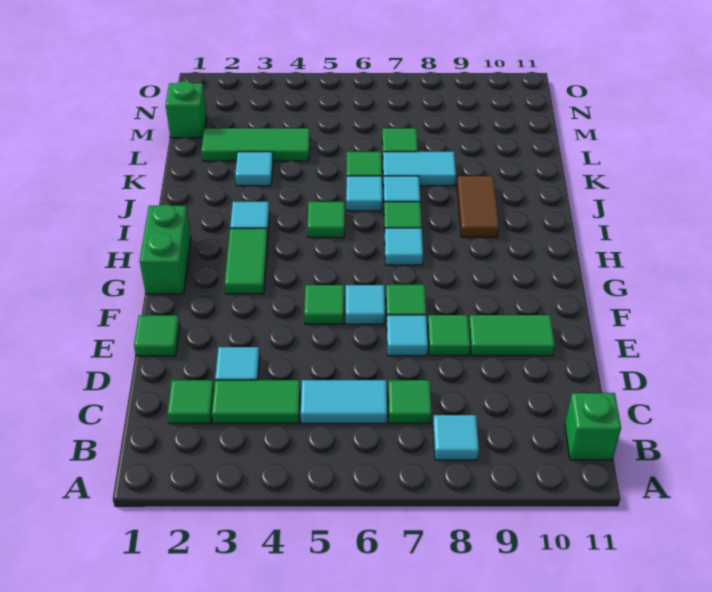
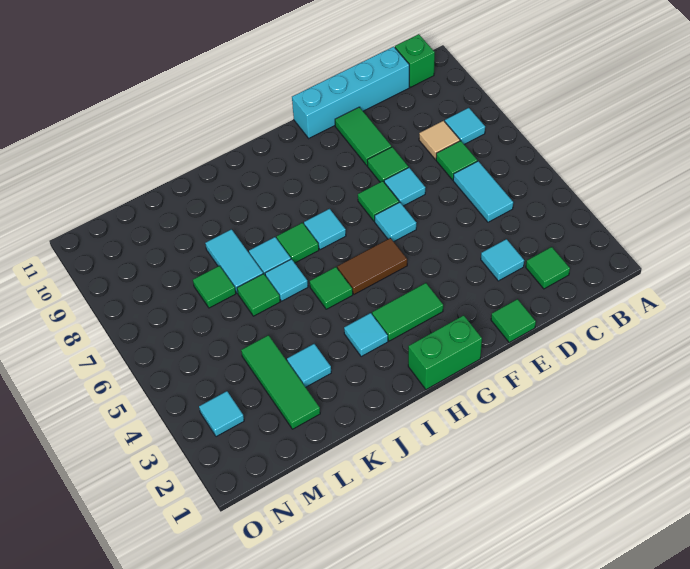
green 1x2 tile [212,380,300,424] -> none
none -> tan 1x1 tile [419,121,460,159]
none -> cyan 1x4 brick [292,47,409,138]
green 1x1 tile [304,285,344,324] -> none
brown 1x2 tile [457,176,499,237] -> brown 1x2 tile moved to [337,238,407,294]
green 1x1 brick [166,81,207,138] -> none
none -> cyan 1x1 tile [199,391,244,437]

